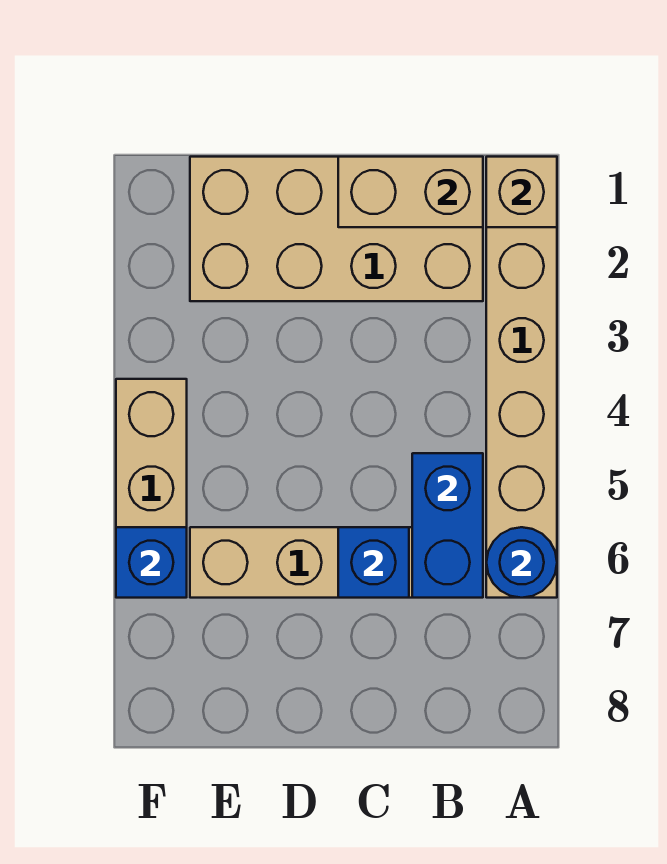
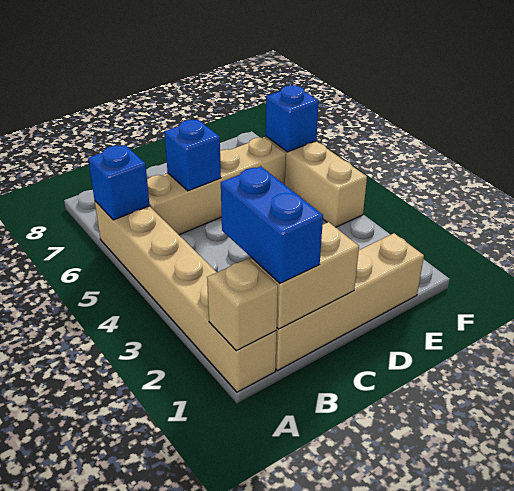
blue 1x1 round brick [486,527,557,598] -> blue 1x1 brick [88,145,150,220]
tan 2x4 brick [190,157,483,301] -> tan 1x4 brick [275,233,424,370]
blue 1x2 brick [412,453,483,598] -> blue 1x2 brick moved to [221,166,323,283]

